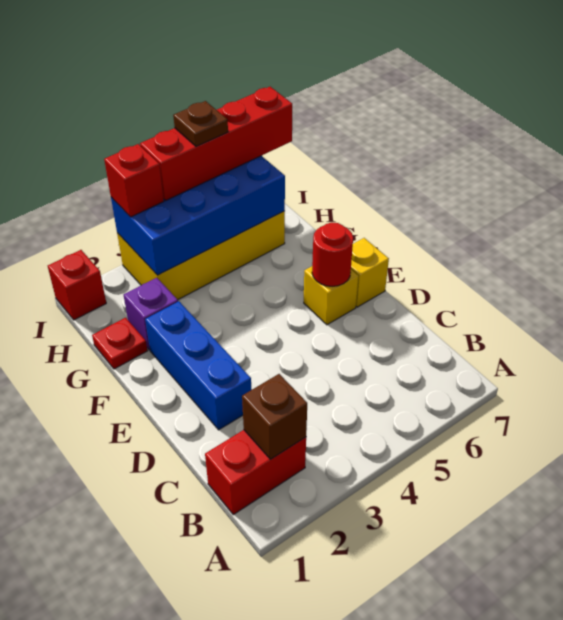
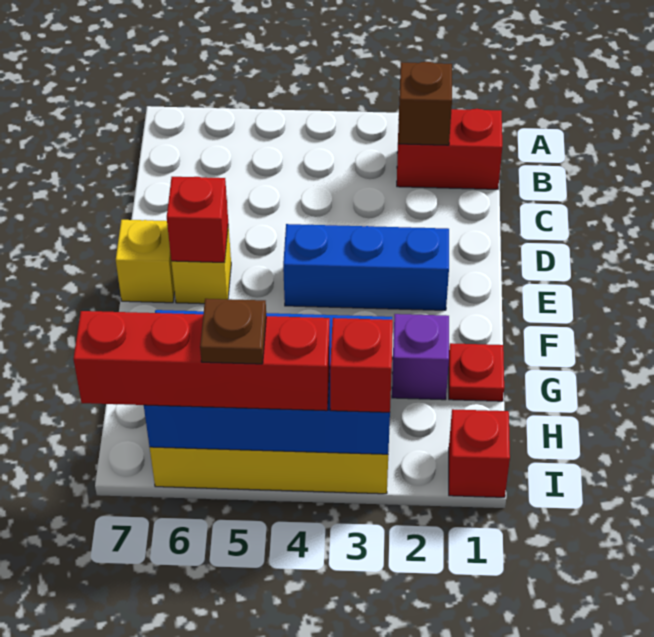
blue 1x3 brick [145,301,251,430] -> blue 1x3 brick turned to [283,224,449,310]
red 1x1 round brick [312,222,353,286] -> red 1x1 brick [167,177,228,263]

